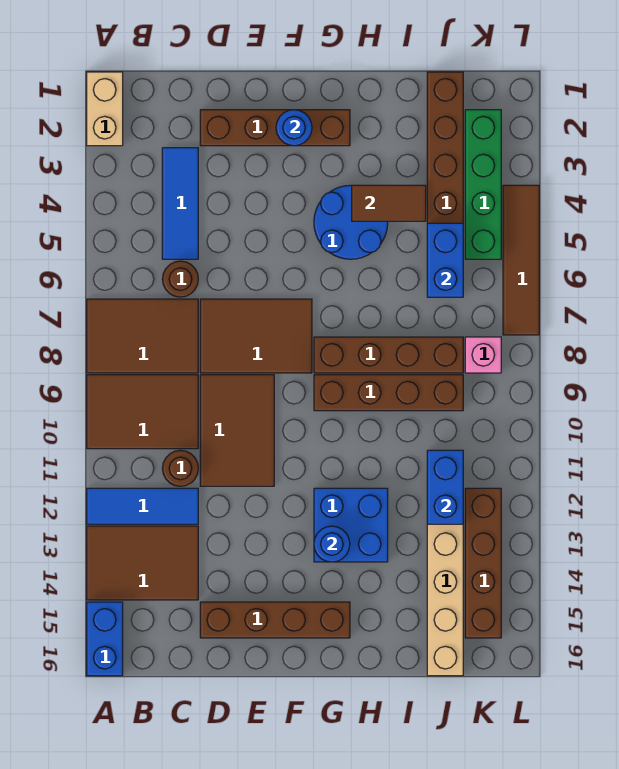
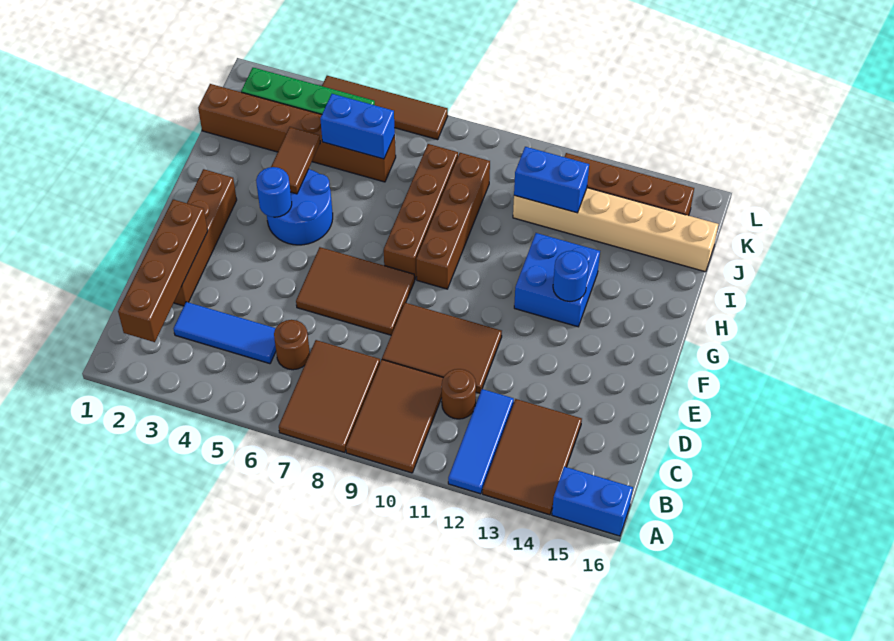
tan 1x2 brick [87,72,123,146] -> none
brown 2x3 tile [200,299,312,373] -> brown 2x3 tile turned to [296,247,415,335]
brown 1x4 brick [200,602,350,638] -> brown 1x4 brick moved to [118,200,208,342]
blue 1x1 round brick [276,110,312,146] -> blue 1x1 round brick moved to [256,167,292,217]
pink 1x1 brick [465,337,501,373] -> none

